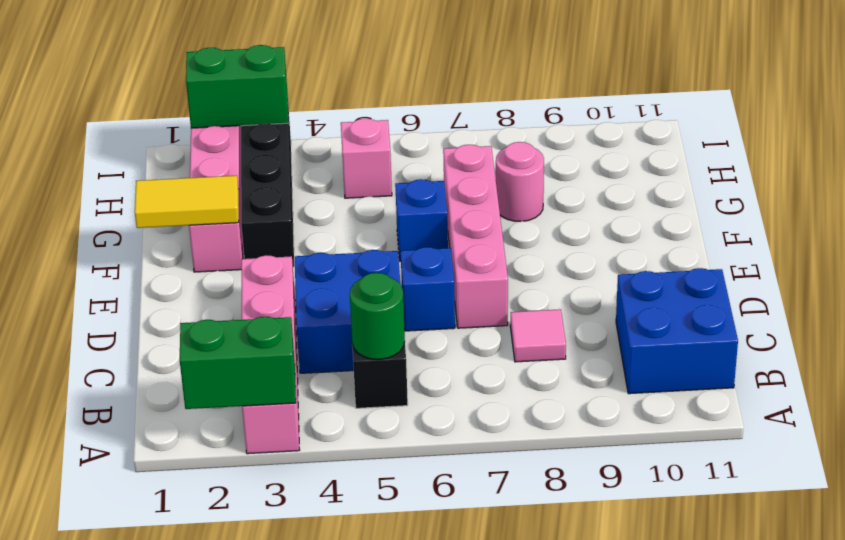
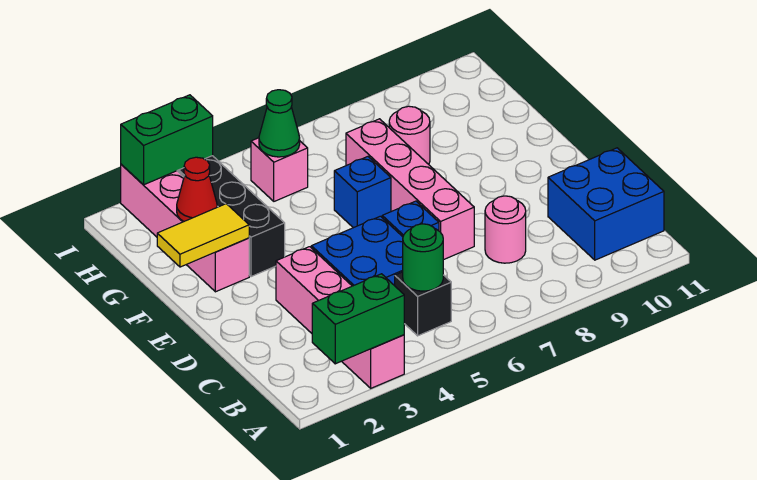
pink 1x1 tile [510,309,566,362] -> pink 1x1 round brick [485,196,526,263]
none -> red 1x1 cone [177,157,217,222]
none -> green 1x1 cone [259,90,300,157]

